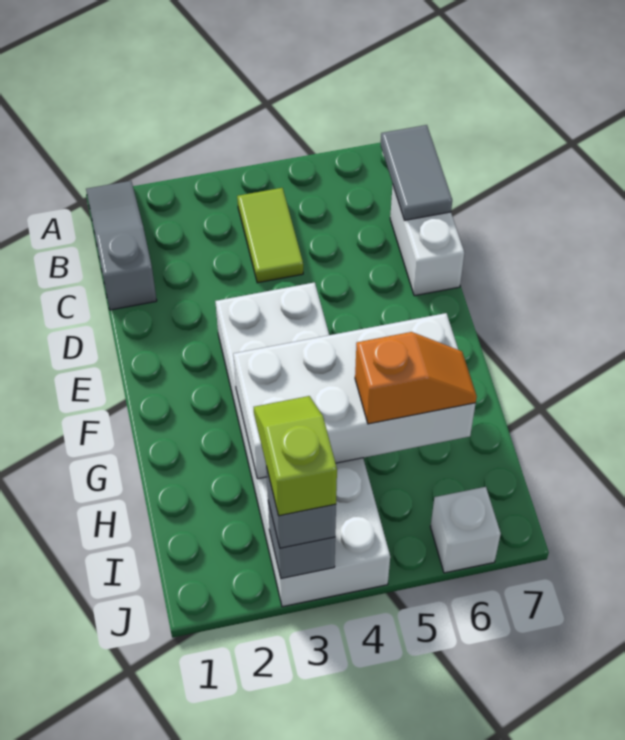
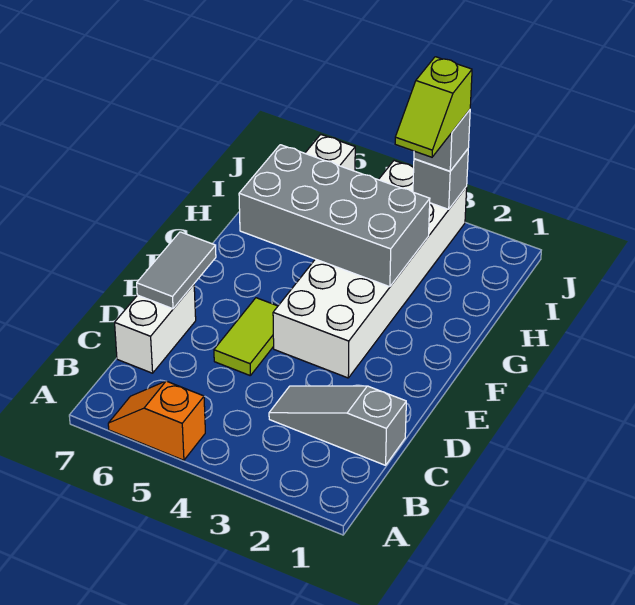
grey 1x3 slope [86,181,157,310] -> grey 1x3 slope turned to [269,386,406,465]
lime 1x2 tile [237,188,303,283] -> lime 1x2 tile moved to [214,298,278,375]
grey 1x2 tile [381,125,452,221] -> grey 1x2 tile moved to [137,232,216,309]
white 2x4 brick [233,313,476,479] -> grey 2x4 brick [239,145,430,287]
orange 1x2 slope [355,332,477,424] -> orange 1x2 slope moved to [108,381,205,460]

